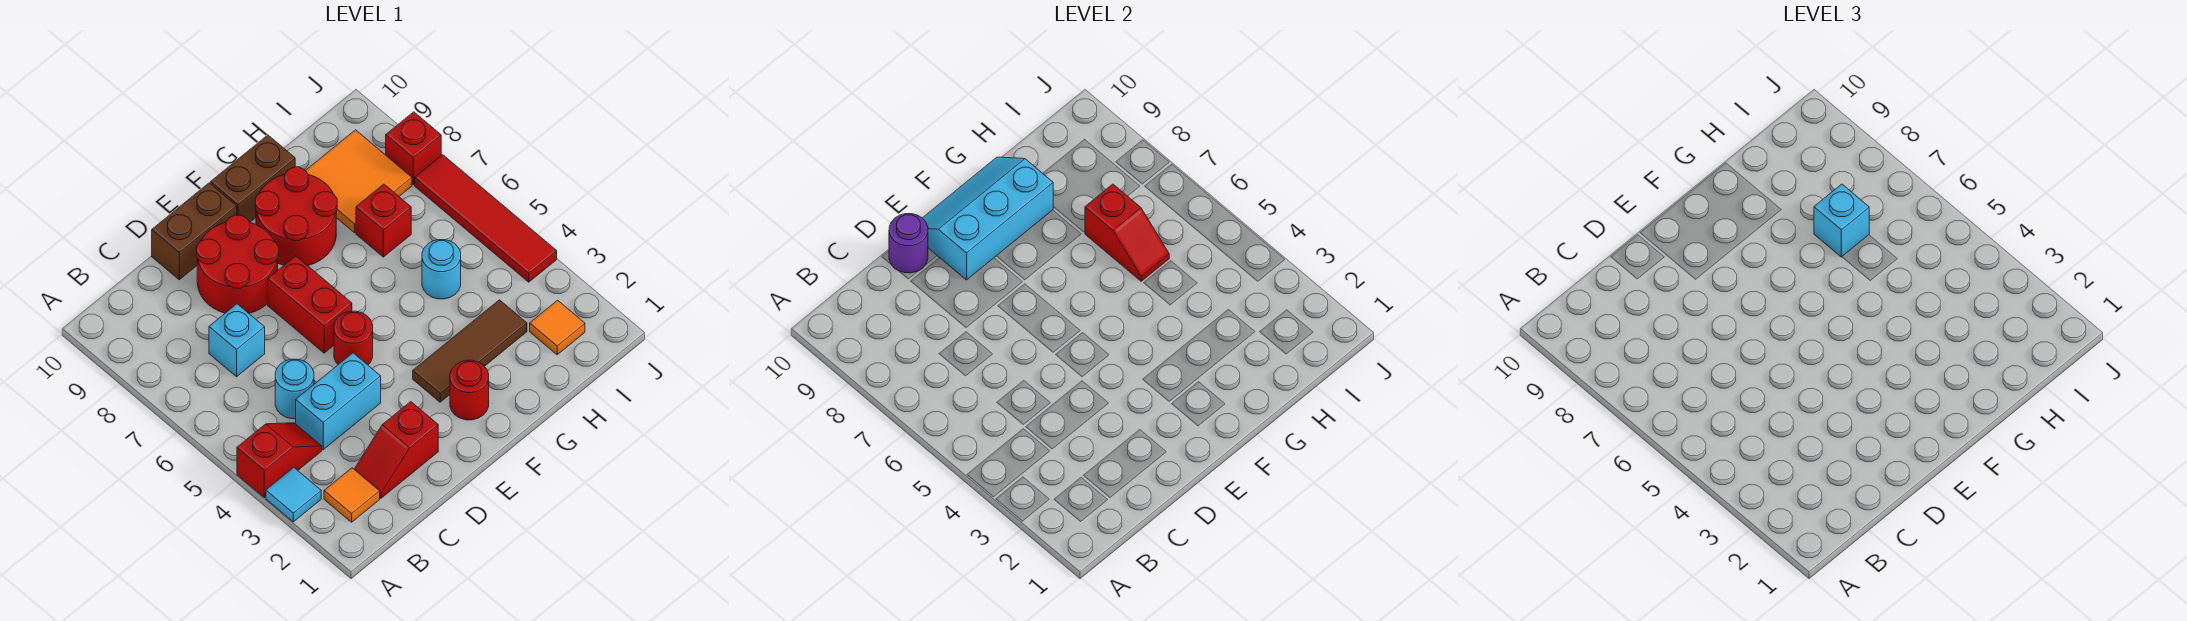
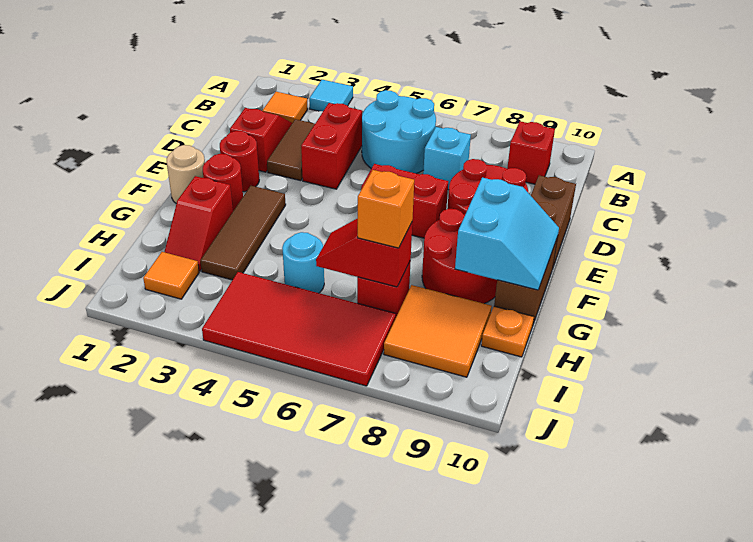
red 1x2 slope [237,423,322,498] -> red 1x2 slope moved to [165,176,233,271]
none -> brown 1x2 tile [267,119,315,181]
cyan 1x2 brick [296,353,381,450] -> red 1x2 brick [301,103,362,189]
cyan 1x1 round brick [275,359,314,419] -> cyan 2x2 round brick [362,90,436,174]
purple 1x1 round brick [889,214,928,273] -> none
red 1x1 round brick [334,311,373,365] -> red 1x1 round brick moved to [220,131,259,192]
cyan 2x3 slope [923,157,1053,280] -> cyan 2x2 slope [455,178,559,290]
none -> tan 1x1 round brick [167,145,205,204]
cyan 1x1 brick [1814,184,1869,257] -> orange 1x1 brick [358,170,414,248]
none -> orange 1x1 plate [481,306,534,357]
red 1x4 tile [415,155,557,282] -> red 2x4 tile [202,272,396,386]
red 1x1 brick [386,112,441,185] -> red 1x1 brick moved to [507,121,555,184]

